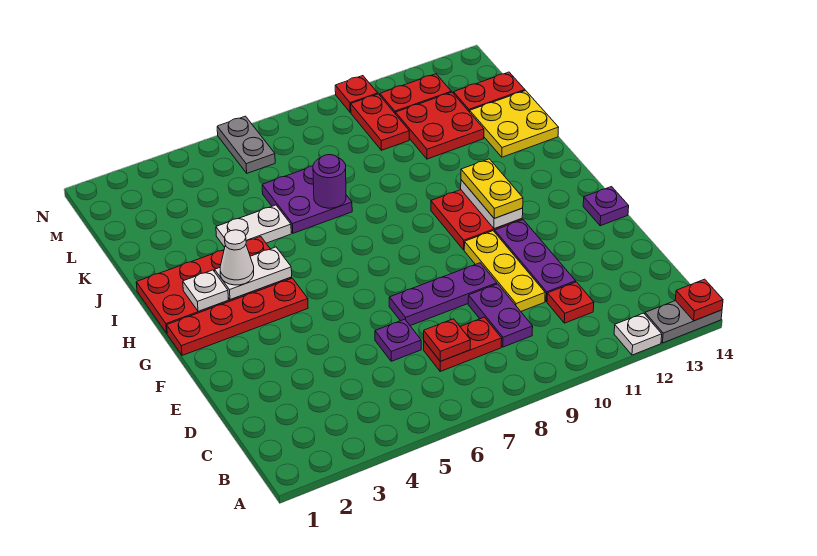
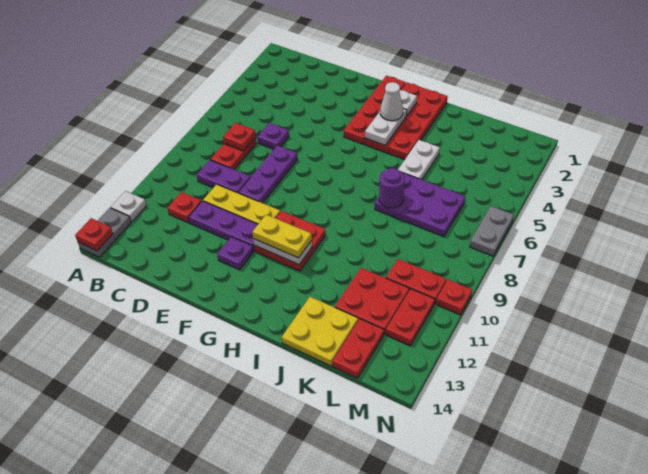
purple 1x1 plate [583,187,629,226] -> purple 1x1 plate moved to [217,237,253,270]
purple 2x2 plate [262,166,352,233] -> purple 2x3 plate [375,173,465,237]
grey 1x2 plate [217,116,275,173] -> grey 1x2 plate turned to [470,206,514,256]

